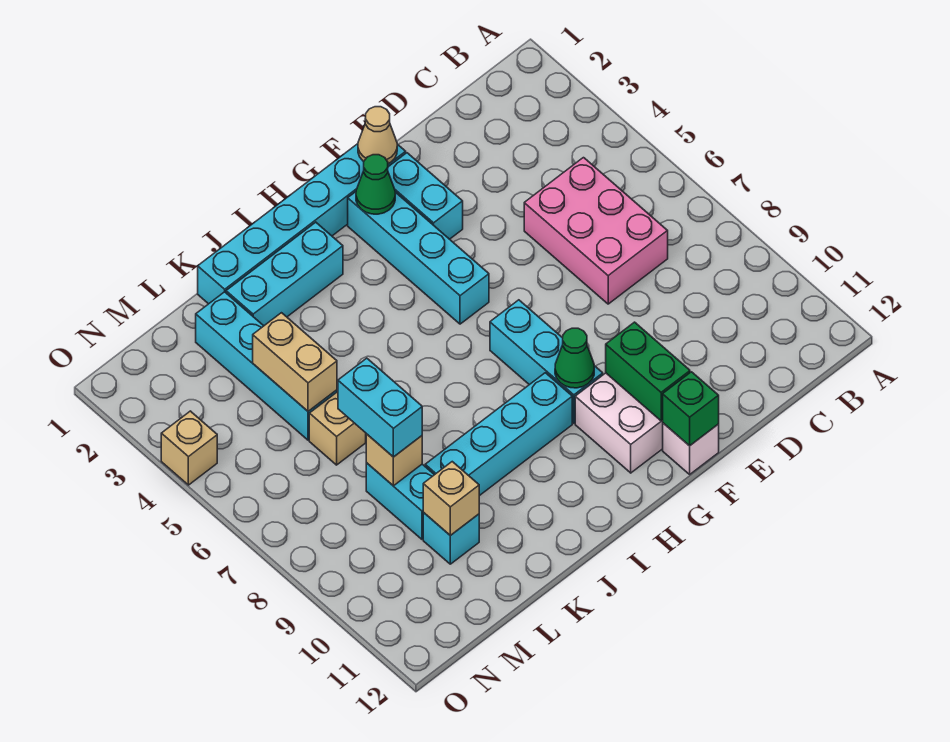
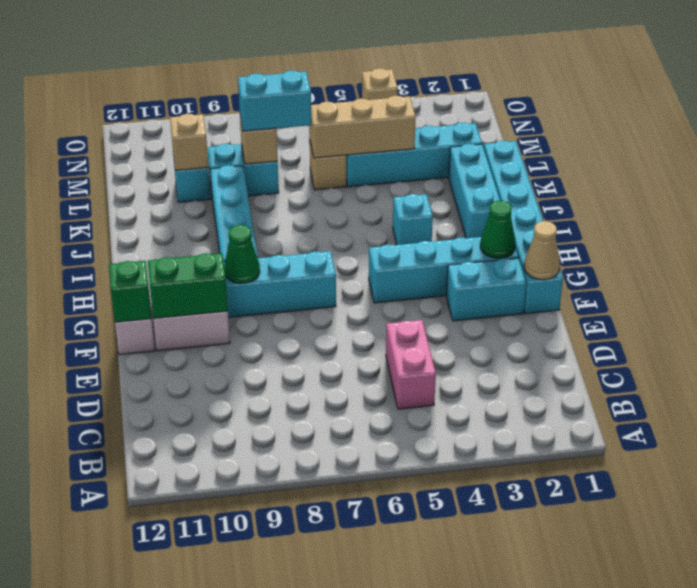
pink 2x3 brick [524,158,668,304] -> pink 1x2 brick [386,320,436,409]
none -> cyan 1x1 brick [393,194,433,245]
tan 1x2 brick [253,313,337,411] -> tan 1x3 brick [309,96,416,158]

